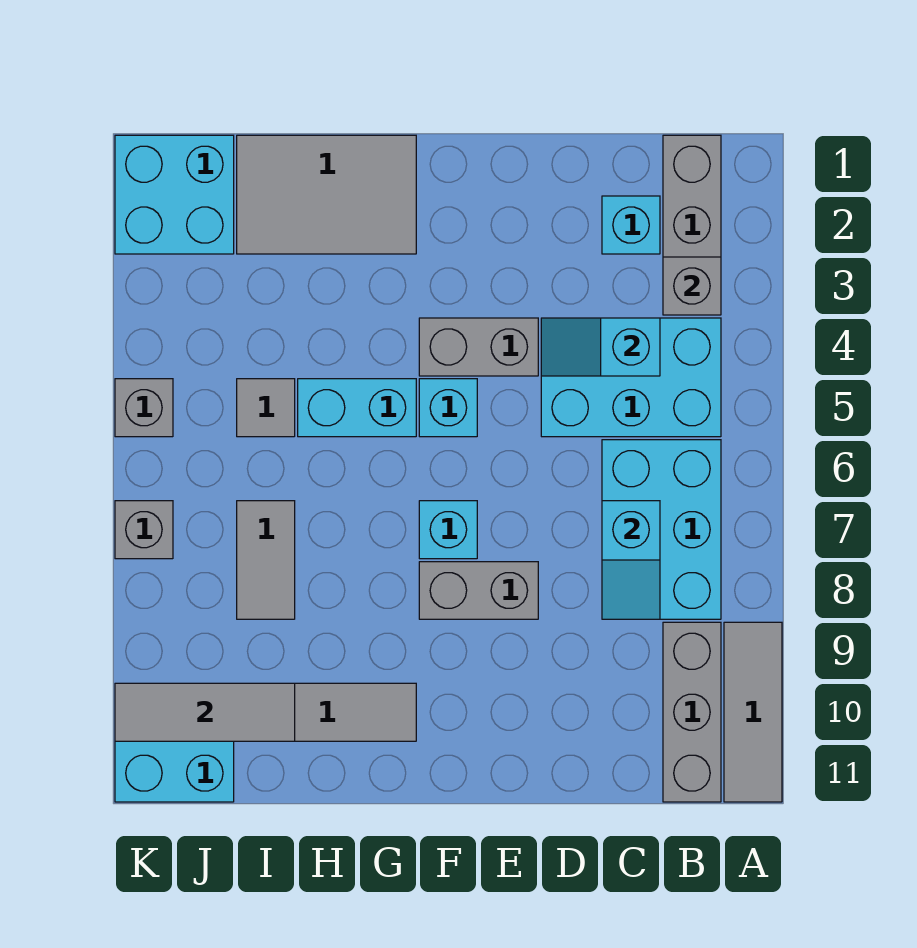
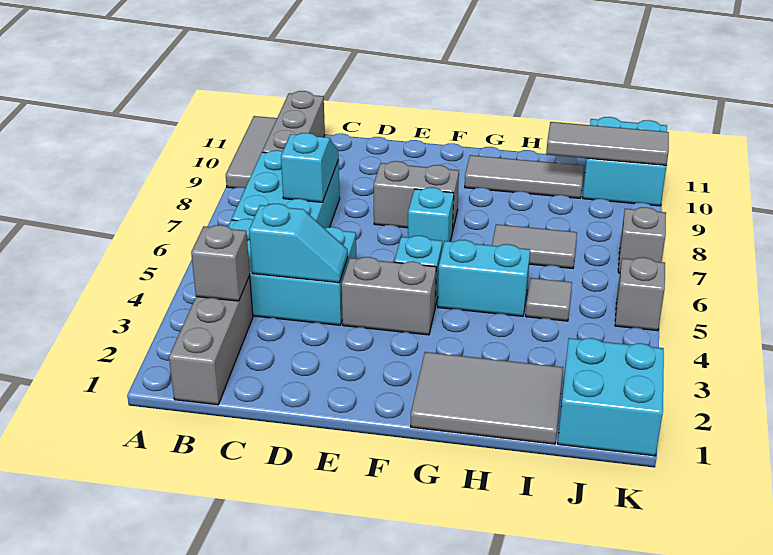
cyan 1x1 brick [602,196,660,254] -> none
grey 1x2 tile [237,501,295,619] -> grey 1x2 tile turned to [492,224,577,268]

